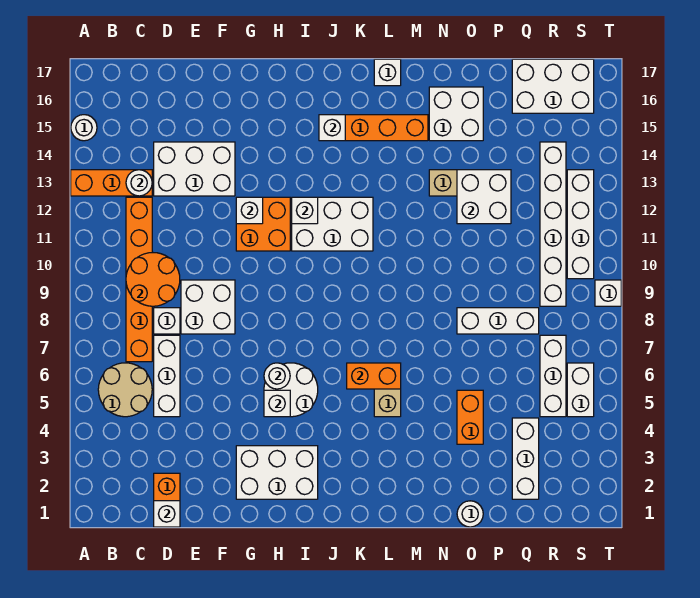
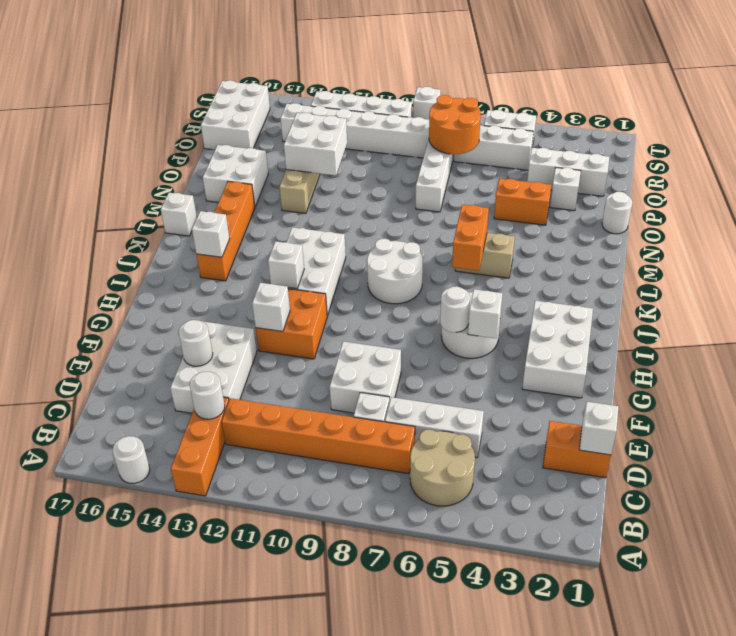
orange 2x2 round brick [126,252,180,306] -> orange 2x2 round brick moved to [429,95,481,154]
none -> white 1x1 round brick [179,320,213,366]
none -> white 2x2 round brick [367,239,423,304]
none -> white 1x1 brick [550,168,581,211]

